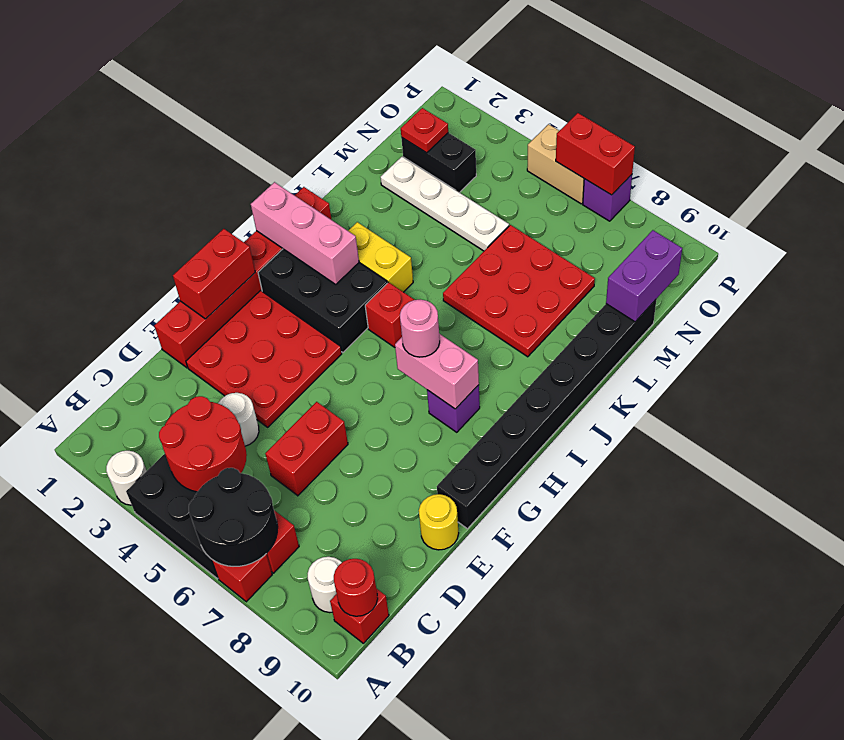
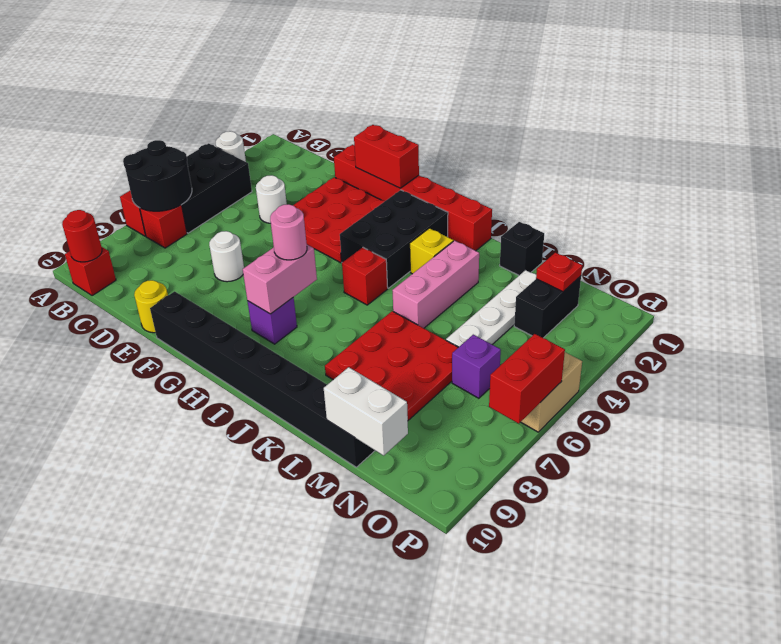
red 2x2 round brick [159,396,247,492] -> none
white 1x1 round brick [308,557,342,613] -> white 1x1 round brick moved to [209,231,244,282]
red 1x2 brick [265,402,348,496] -> none
pink 1x3 brick [251,182,359,285] -> pink 1x3 brick moved to [392,241,479,328]
yellow 1x2 brick [348,222,413,292] -> yellow 1x1 brick [410,228,453,274]
none -> black 1x1 brick [500,222,544,275]
purple 1x2 brick [606,230,682,322] -> white 1x2 brick [324,367,408,455]
purple 1x1 brick [583,175,632,221] -> purple 1x1 brick moved to [452,335,501,398]

